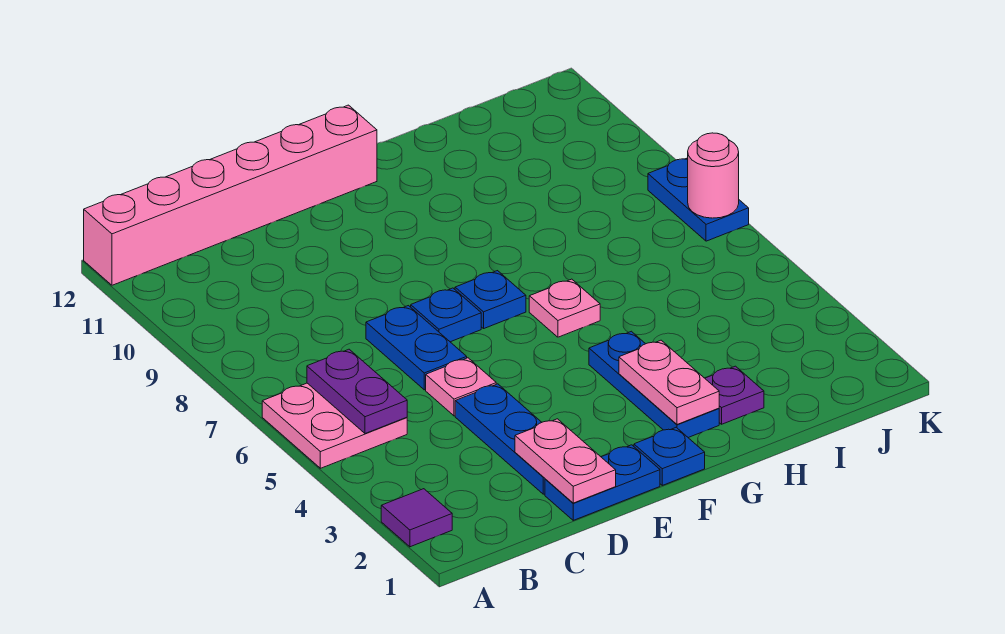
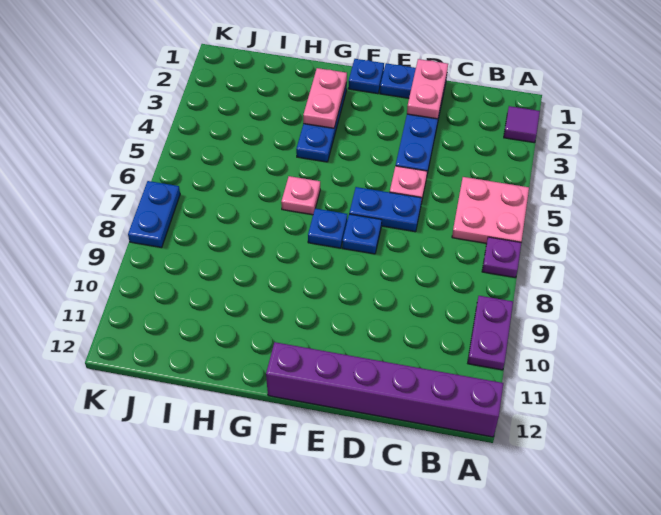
pink 1x6 brick [84,105,377,285] -> purple 1x6 brick [266,342,503,437]
purple 1x2 plate [307,349,407,434] -> purple 1x2 plate moved to [468,296,513,370]
blue 1x2 plate [366,306,467,390] -> blue 1x2 plate turned to [349,187,422,232]
purple 1x1 plate [705,366,764,424] -> purple 1x1 plate moved to [482,237,522,278]
pink 1x1 round brick [688,133,739,218] -> none

